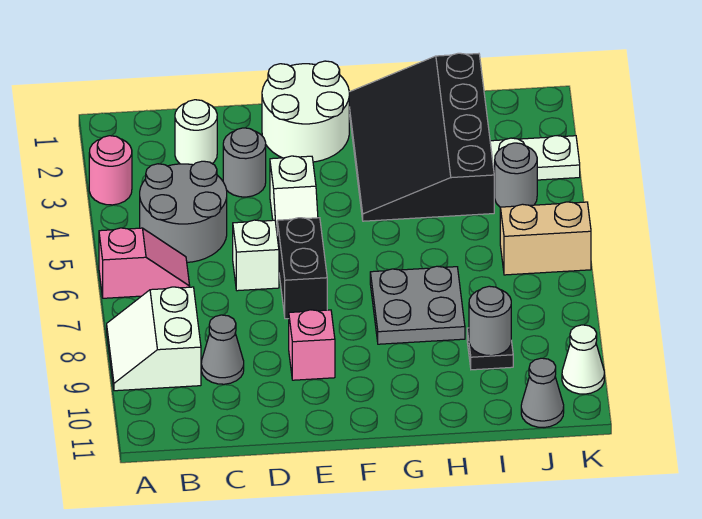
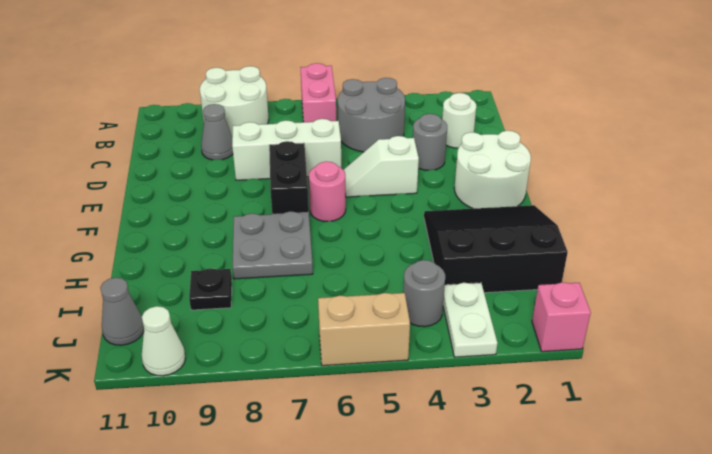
pink 1x1 round brick [89,136,132,205] -> pink 1x1 round brick moved to [309,161,346,222]
pink 1x2 slope [99,228,190,298] -> pink 1x2 brick [300,63,336,122]
white 2x2 slope [107,287,201,391] -> white 2x2 round brick [200,66,269,137]
white 1x1 brick [233,220,279,291] -> white 1x3 brick [232,119,341,180]
black 1x2 brick [277,218,327,319] -> black 1x2 brick turned to [269,141,309,214]
pink 1x1 brick [289,310,335,380] -> pink 1x1 brick moved to [532,282,591,352]
black 3x4 slope [349,53,494,221] -> black 3x3 slope [424,205,568,293]
grey 1x1 round brick [469,286,511,356] -> none
tan 1x2 brick [500,202,591,275] -> tan 1x2 brick turned to [318,293,410,366]

